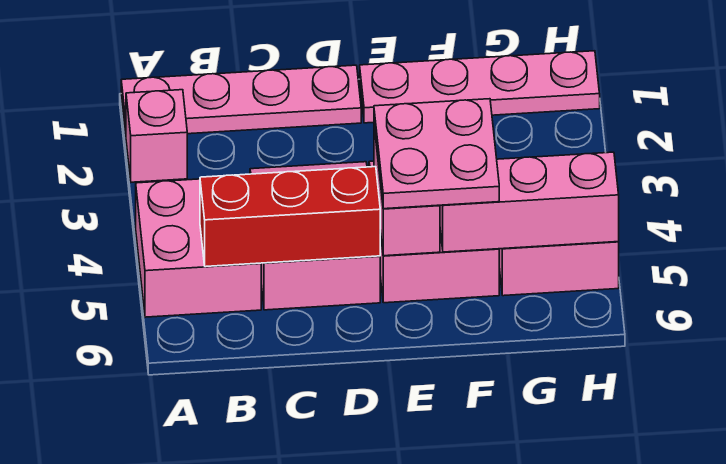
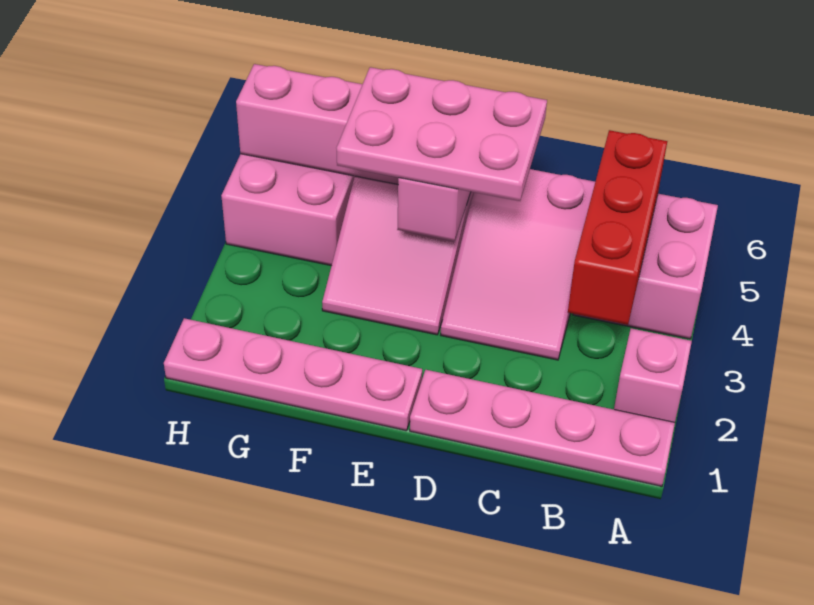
red 1x3 brick [200,167,380,267] -> red 1x3 brick turned to [568,130,667,325]
pink 2x2 plate [374,99,499,209] -> pink 2x3 plate [337,67,547,201]

